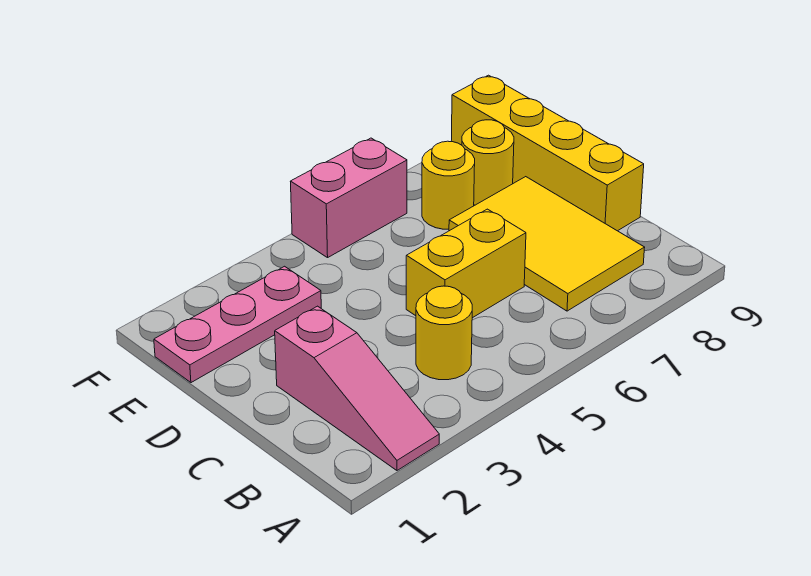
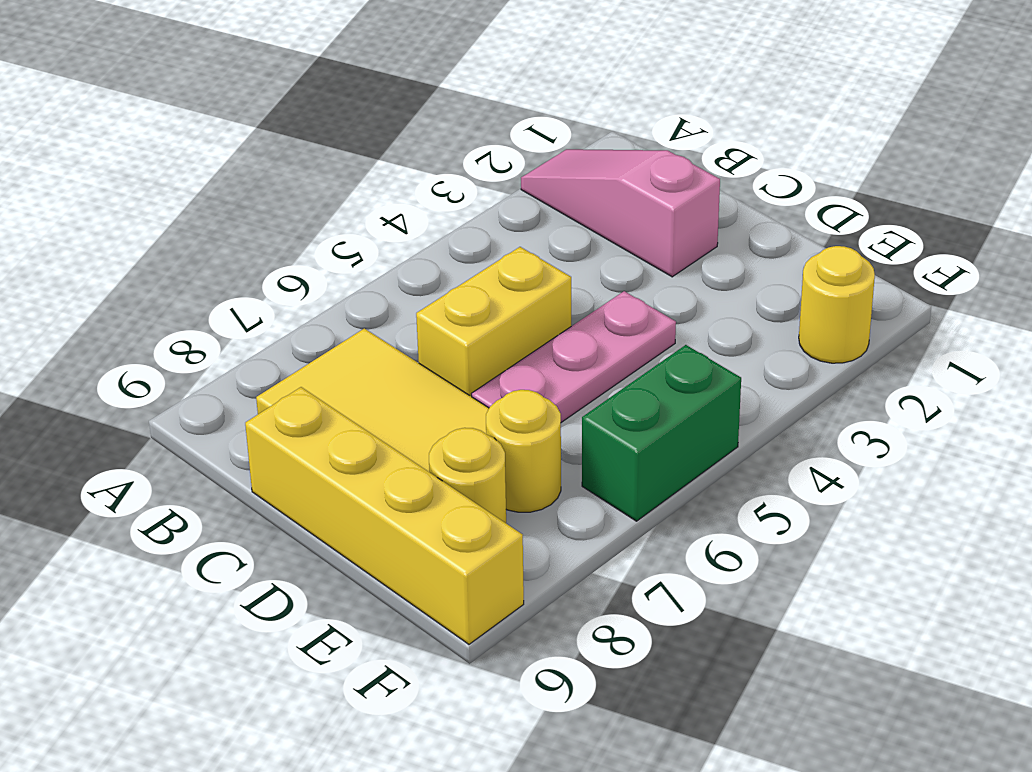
yellow 1x1 round brick [416,286,472,380] -> yellow 1x1 round brick moved to [799,246,875,363]
pink 1x3 plate [154,266,321,383] -> pink 1x3 plate moved to [471,291,676,422]
pink 1x2 brick [290,138,407,258] -> green 1x2 brick [582,345,741,521]

